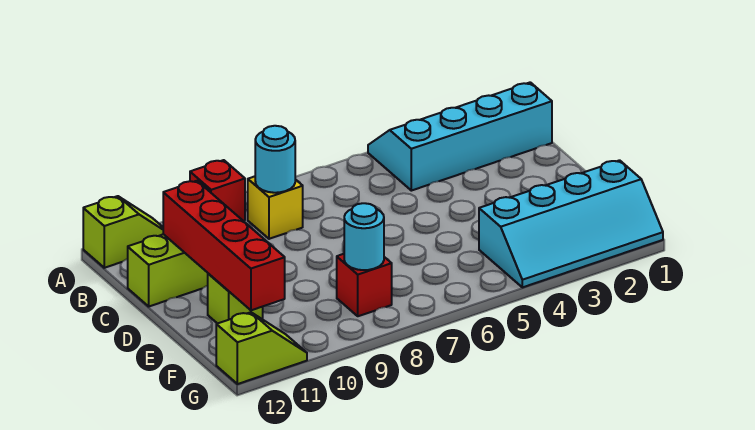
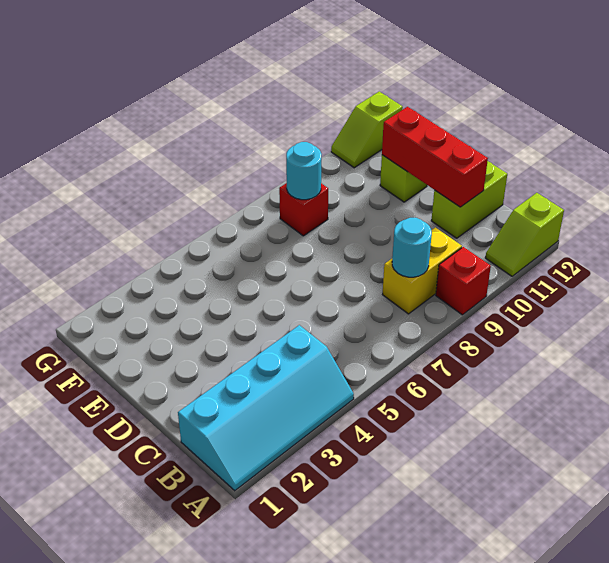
yellow 1x1 brick [248,176,303,239] -> yellow 1x2 brick [383,227,462,314]
red 1x4 brick [163,181,285,310] -> red 1x3 brick [382,107,488,207]
cyan 2x4 slope [479,160,663,287] -> none

